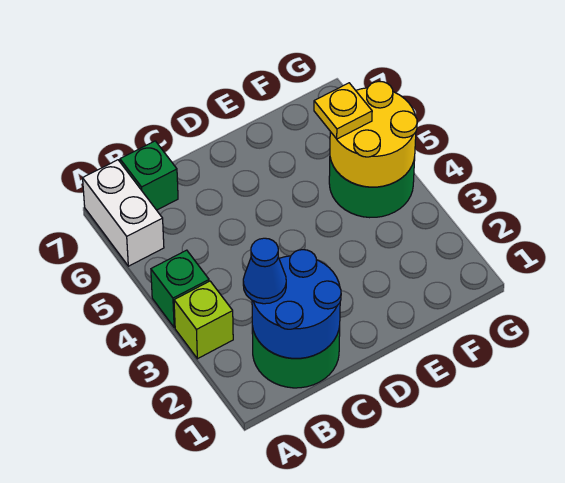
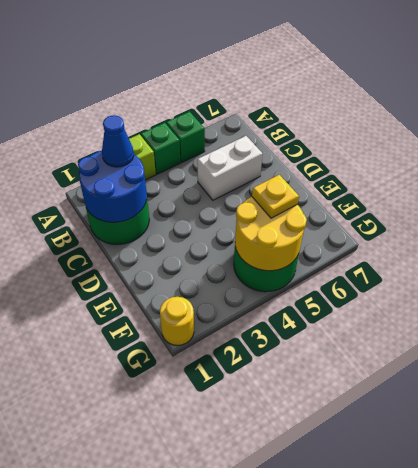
white 1x2 brick [83,160,164,266] -> white 1x2 brick moved to [197,136,263,200]
green 1x1 brick [120,141,178,210] -> green 1x1 brick moved to [166,111,205,162]
none -> yellow 1x1 round brick [160,297,194,346]

